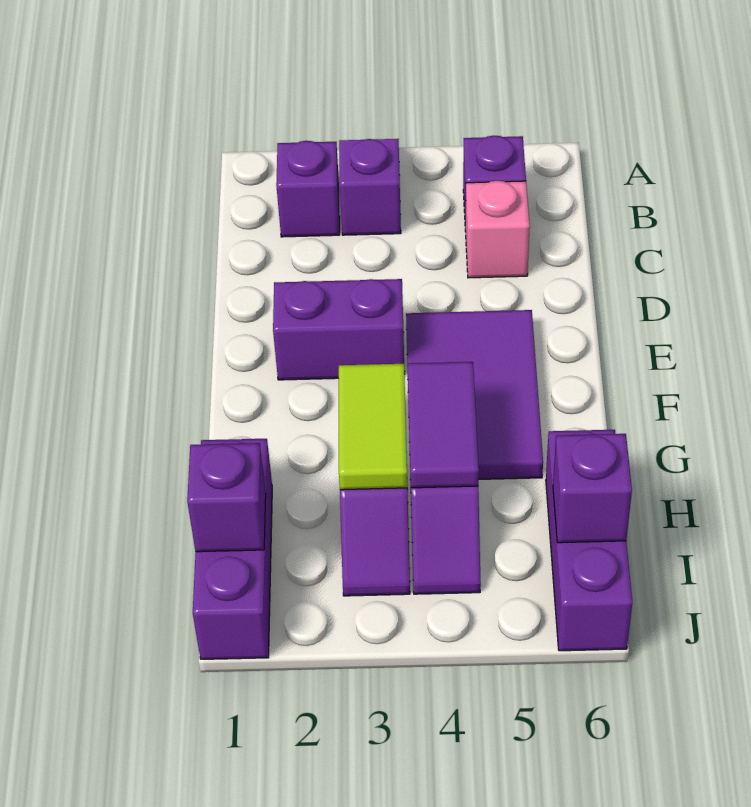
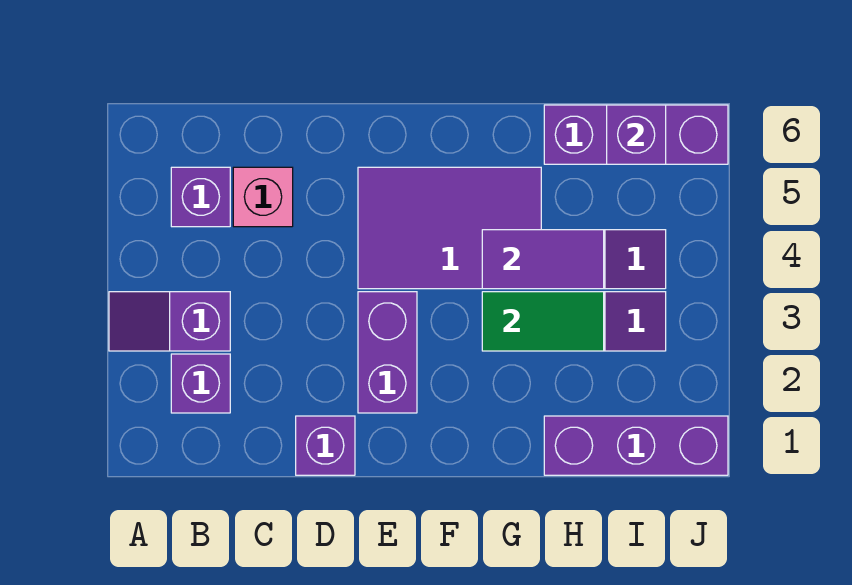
lime 1x2 tile [339,364,407,490] -> green 1x2 tile [482,292,604,351]
purple 1x1 brick [187,443,266,552] -> purple 1x1 brick moved to [296,416,355,475]

